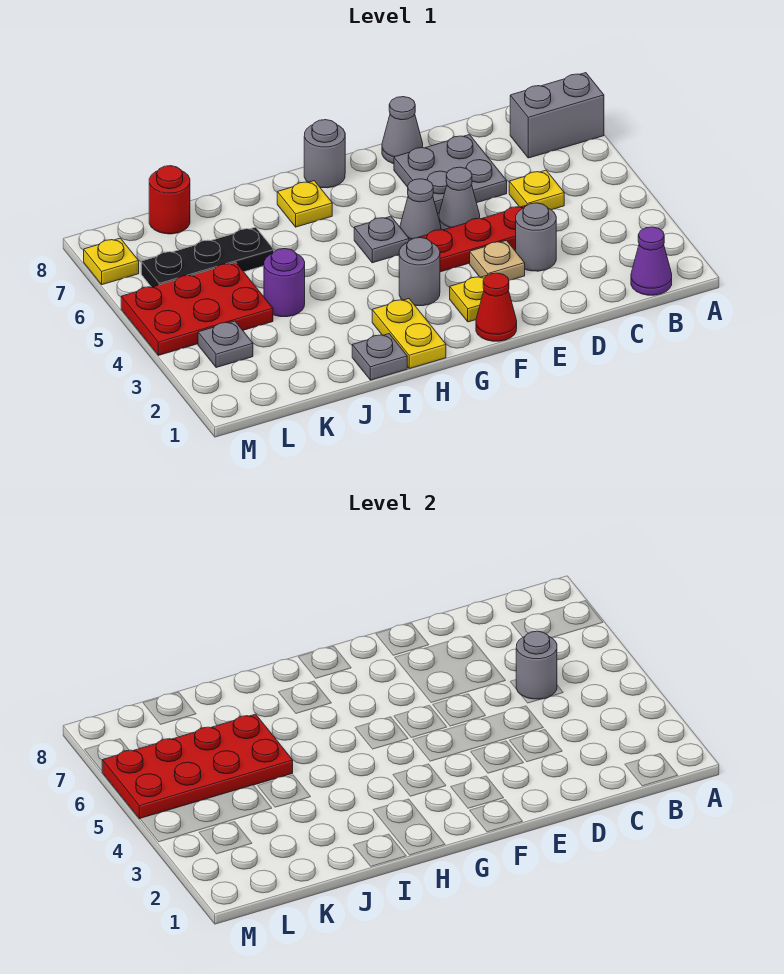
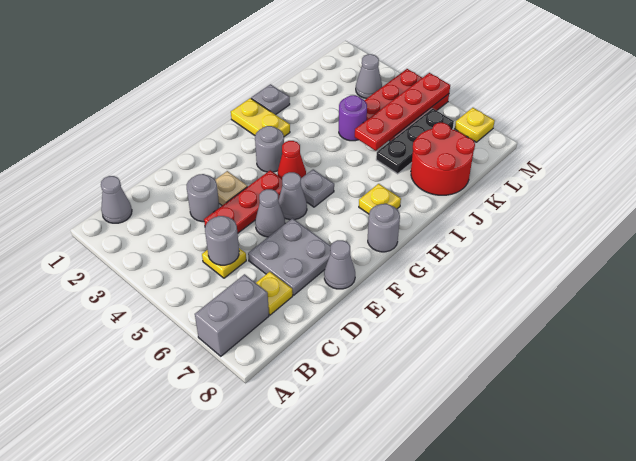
purple 1x1 cone [631,227,672,295] -> grey 1x1 cone [101,176,132,223]
red 1x1 cone [476,273,517,341] -> red 1x1 cone moved to [278,141,306,178]
yellow 1x1 plate [450,276,486,322] -> yellow 1x1 plate moved to [256,272,293,315]
red 2x4 plate [102,714,293,819] -> red 1x4 plate [355,73,450,151]
red 1x1 round brick [149,166,190,234] -> red 2x2 round brick [411,123,475,195]
grey 1x1 plate [198,321,253,368] -> grey 1x1 cone [356,54,382,99]

